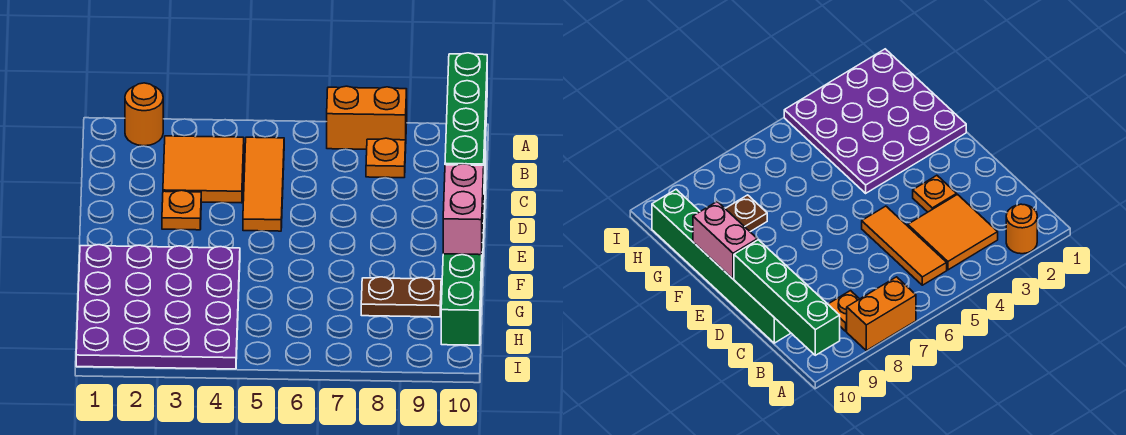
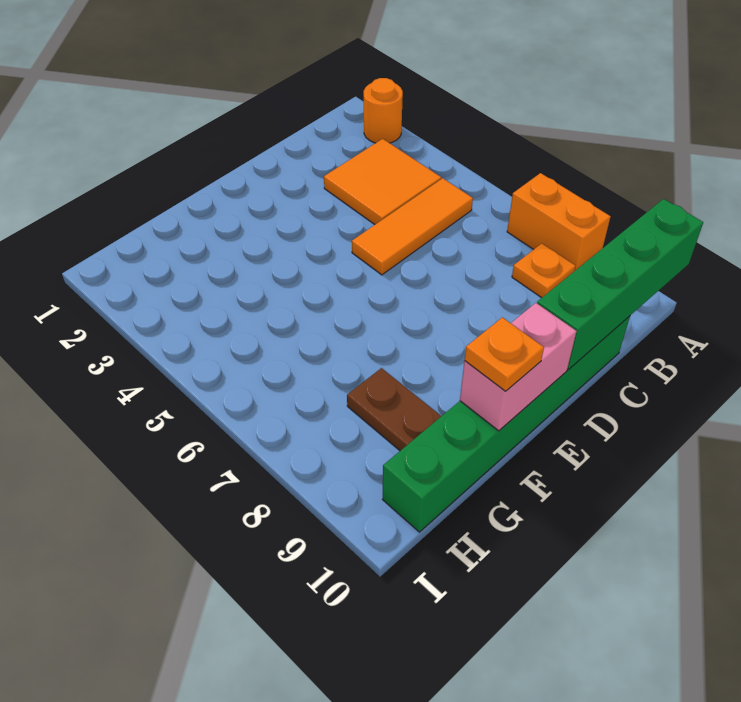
orange 1x1 plate [162,190,201,230] -> orange 1x1 plate moved to [465,317,544,391]
purple 4x4 plate [76,245,240,369] -> none

